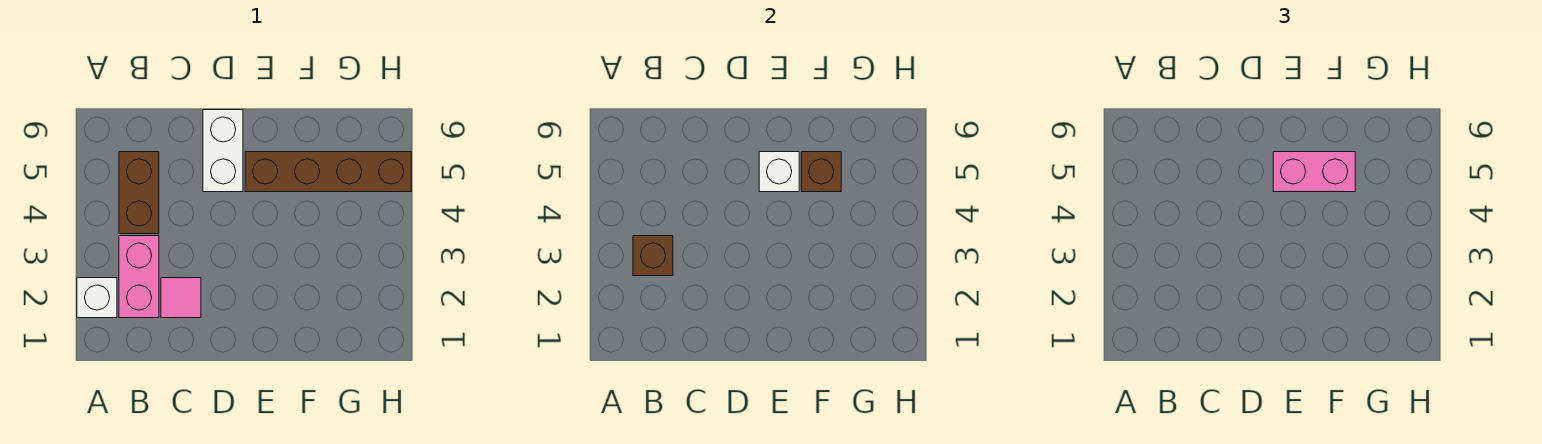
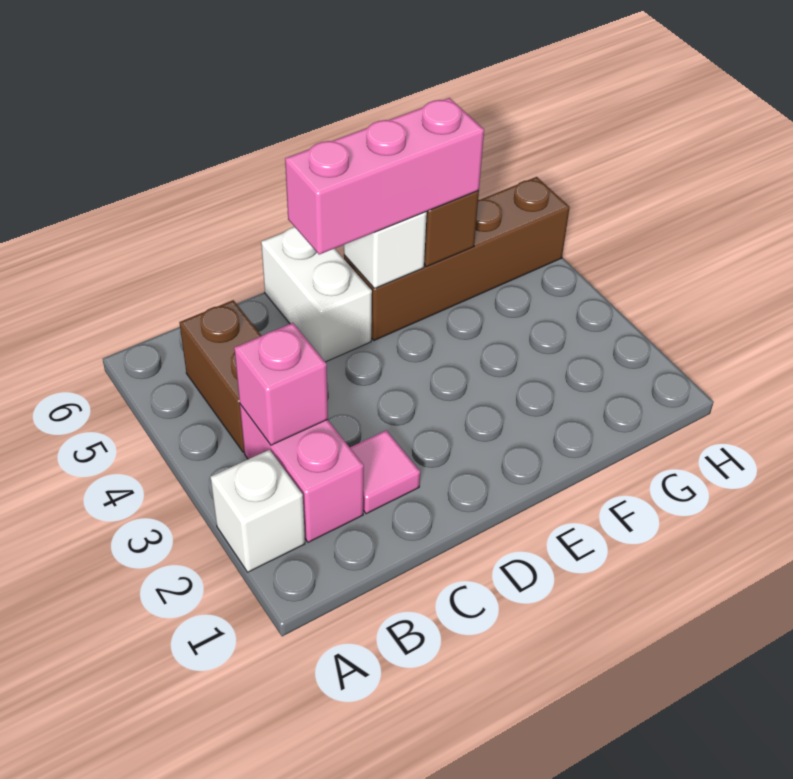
brown 1x1 brick [633,236,673,276] -> pink 1x1 brick [234,323,328,445]
pink 1x2 brick [1273,152,1355,192] -> pink 1x3 brick [285,98,484,255]

